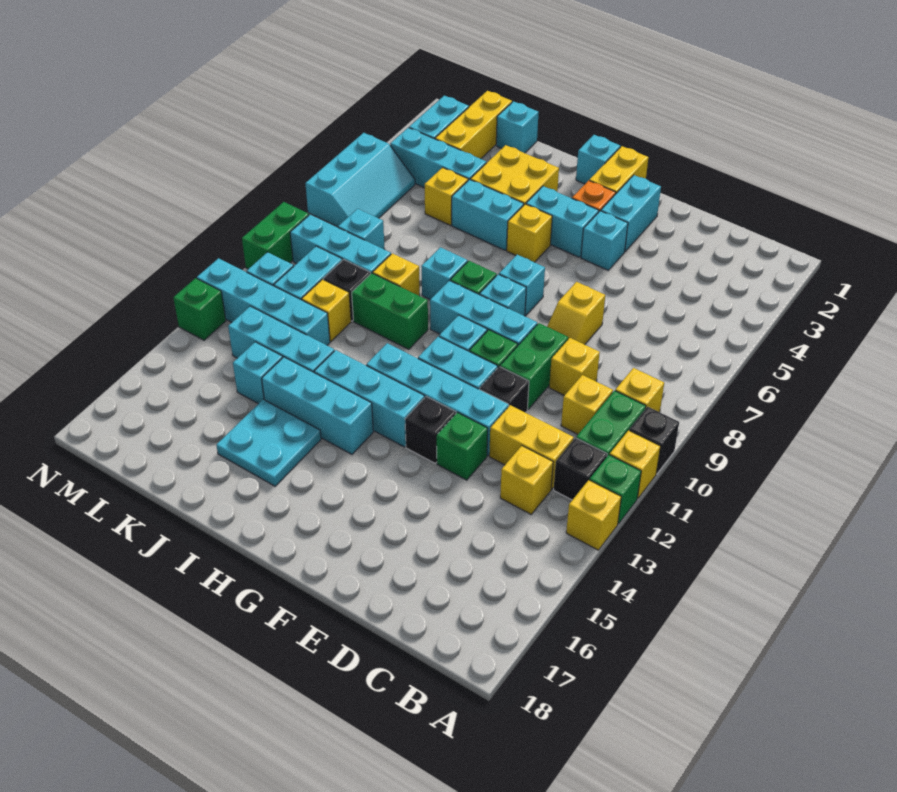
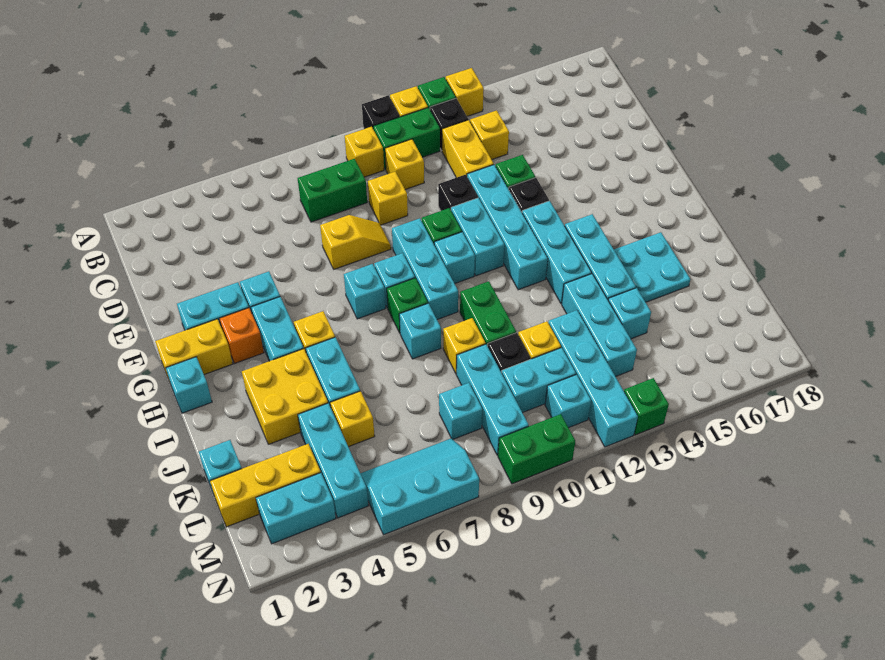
green 1x2 brick [500,323,568,409] -> green 1x2 brick moved to [298,159,367,222]

